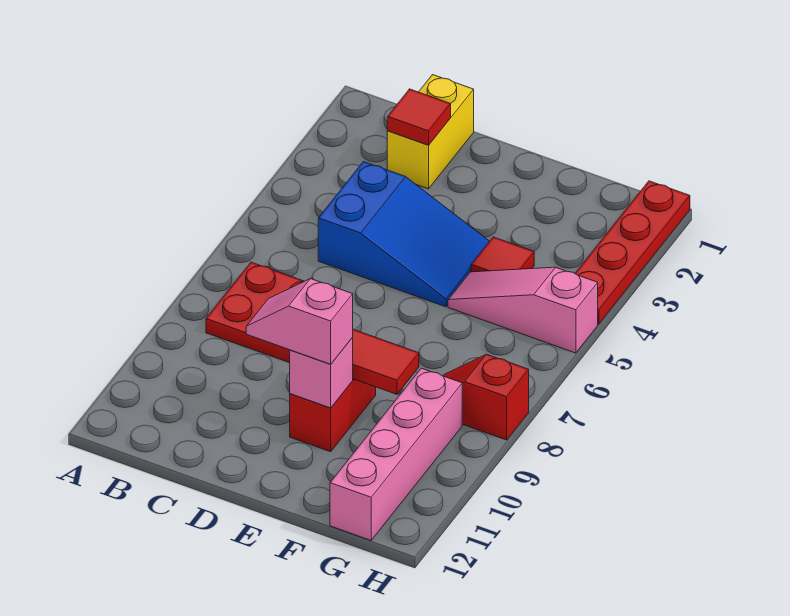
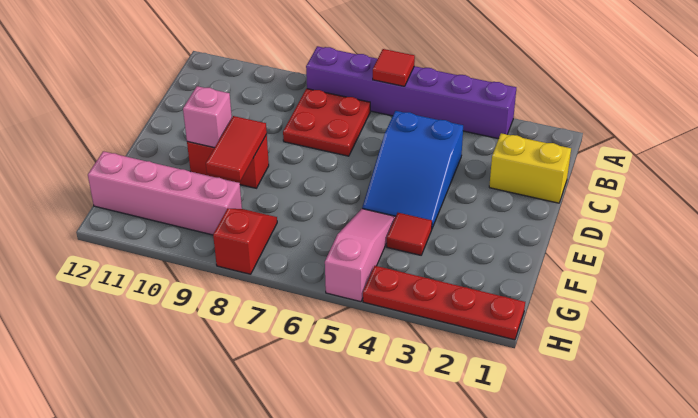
none -> purple 1x6 brick [306,46,516,139]
red 1x1 tile [387,89,451,145] -> red 1x1 tile moved to [373,49,415,86]
pink 1x2 slope [246,279,353,364] -> none

